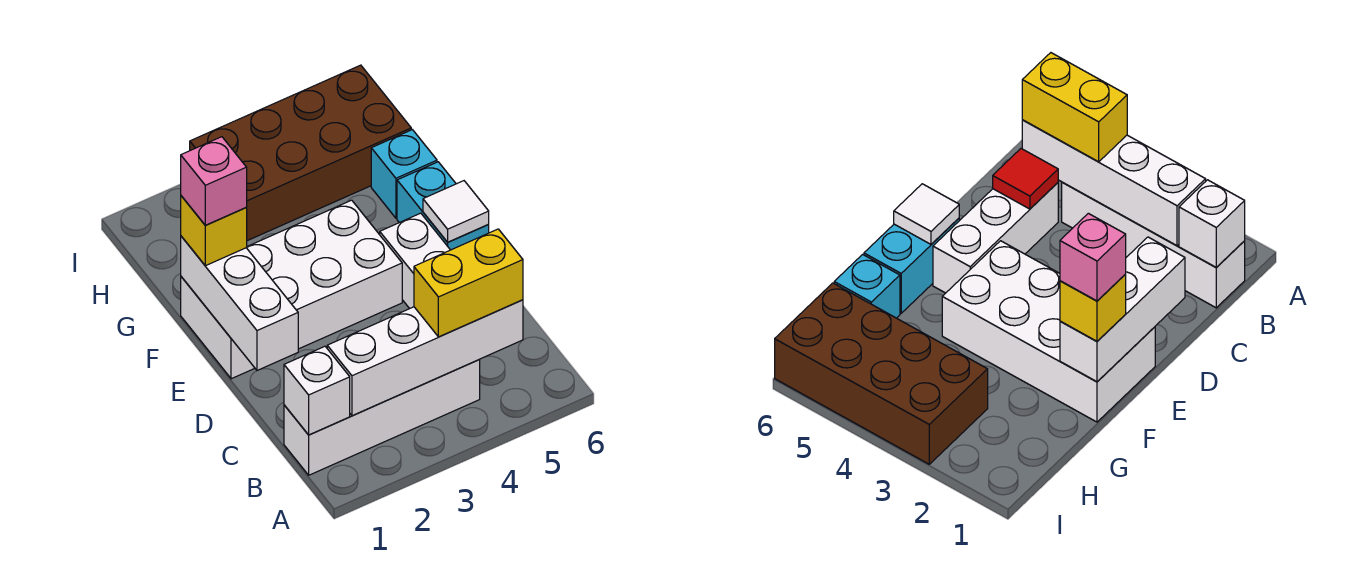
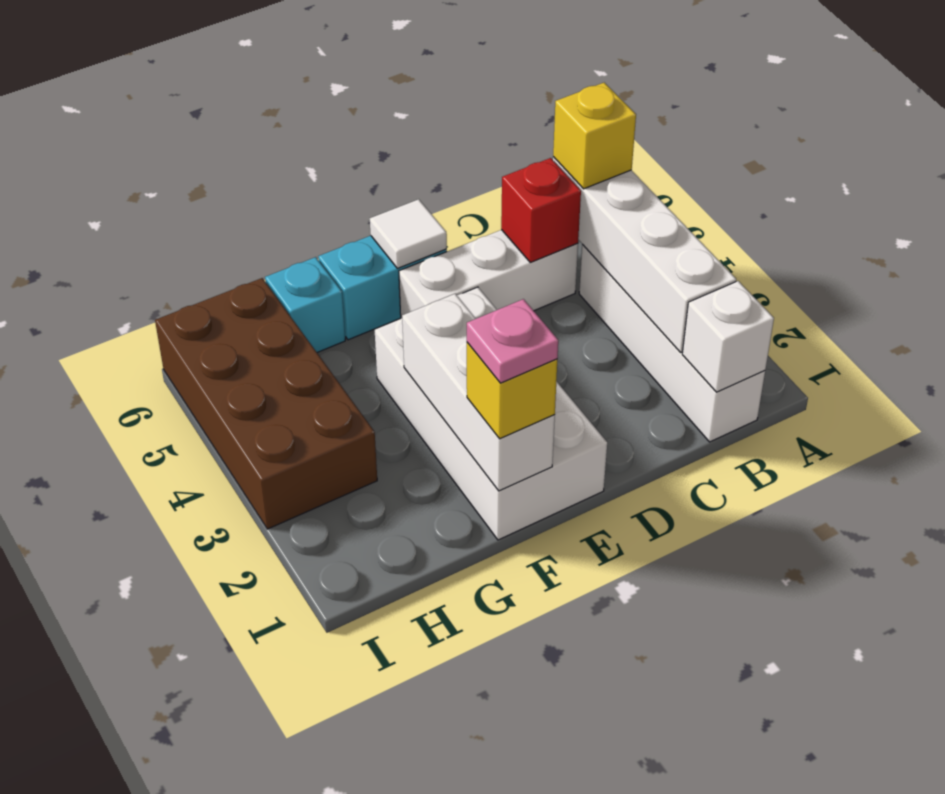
yellow 1x2 brick [414,229,523,337] -> yellow 1x1 brick [553,83,636,189]
red 1x1 tile [993,149,1058,209] -> red 1x1 brick [501,158,581,262]
white 1x3 brick [181,236,298,370] -> white 1x3 brick turned to [402,294,555,491]
pink 1x1 brick [181,137,247,225] -> pink 1x1 plate [467,299,558,383]

